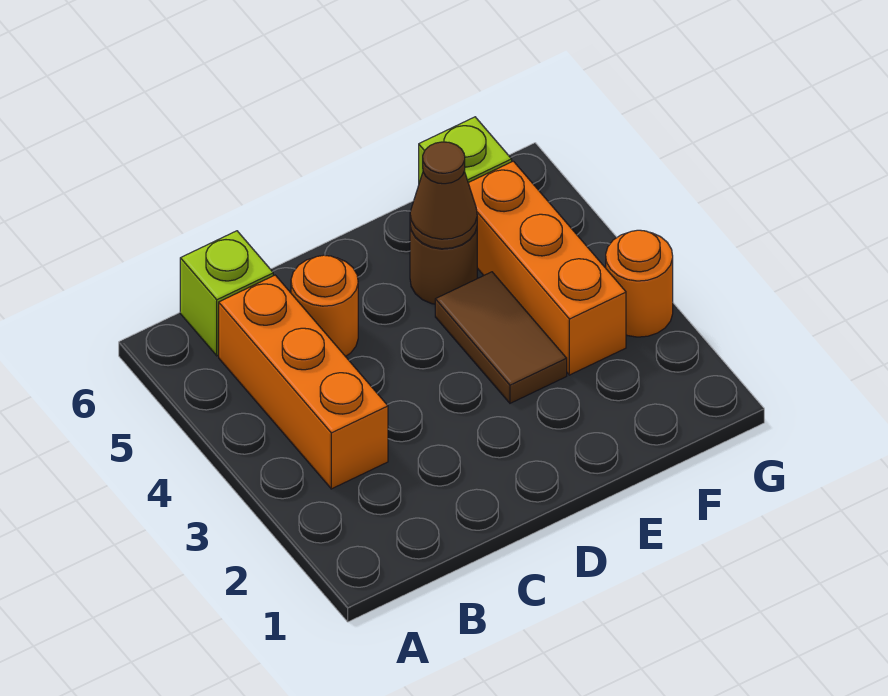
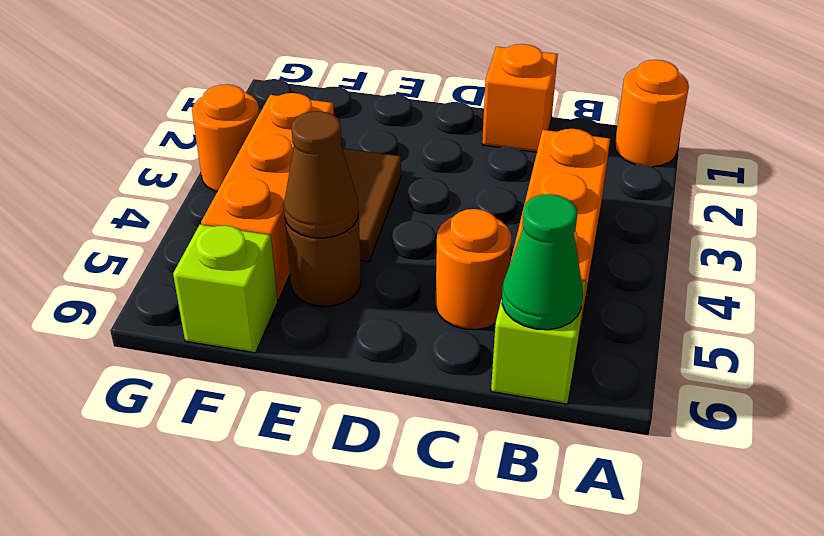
none -> orange 1x1 round brick [615,60,689,167]
none -> green 1x1 cone [502,194,583,330]
none -> orange 1x1 brick [482,44,558,152]

